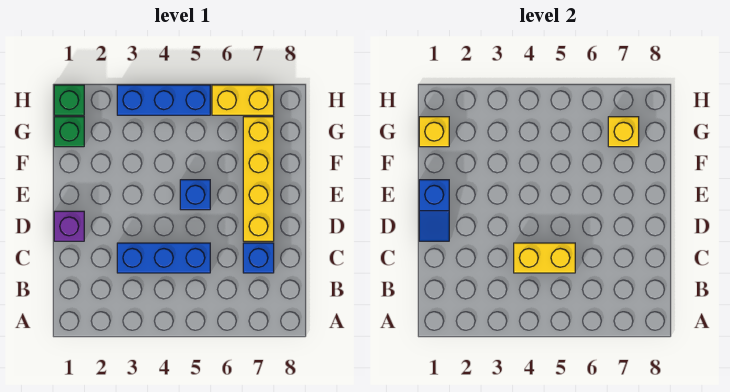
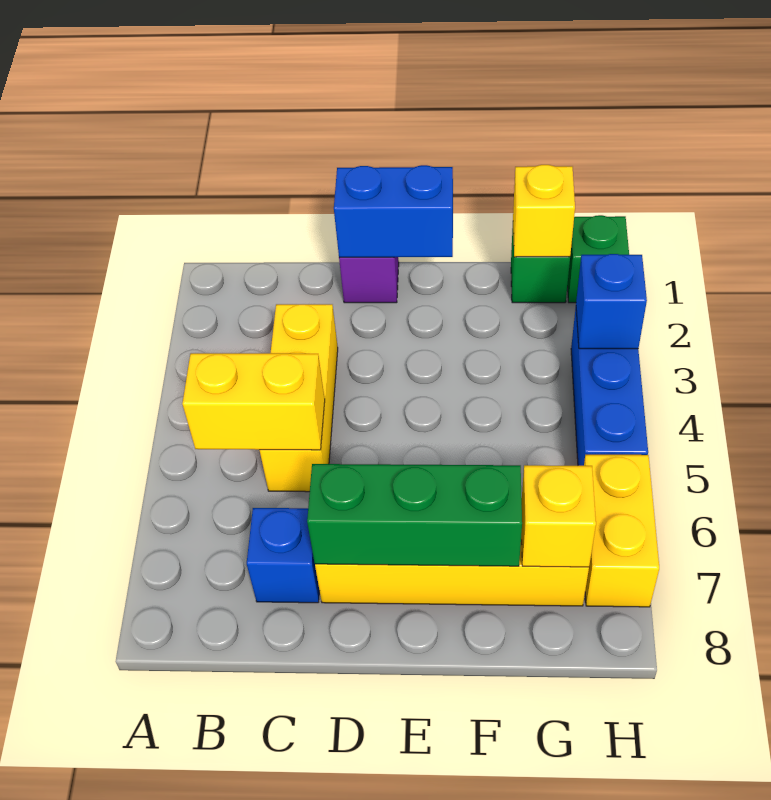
blue 1x3 brick [117,243,210,273] -> yellow 1x3 brick [260,304,338,492]
yellow 1x2 brick [514,243,575,273] -> yellow 1x2 brick turned to [182,353,325,450]
blue 1x2 slope [419,180,449,241] -> blue 1x2 brick [334,165,453,257]
none -> green 1x3 brick [307,464,522,566]
blue 1x1 brick [180,180,210,210] -> blue 1x1 brick moved to [576,254,647,349]

